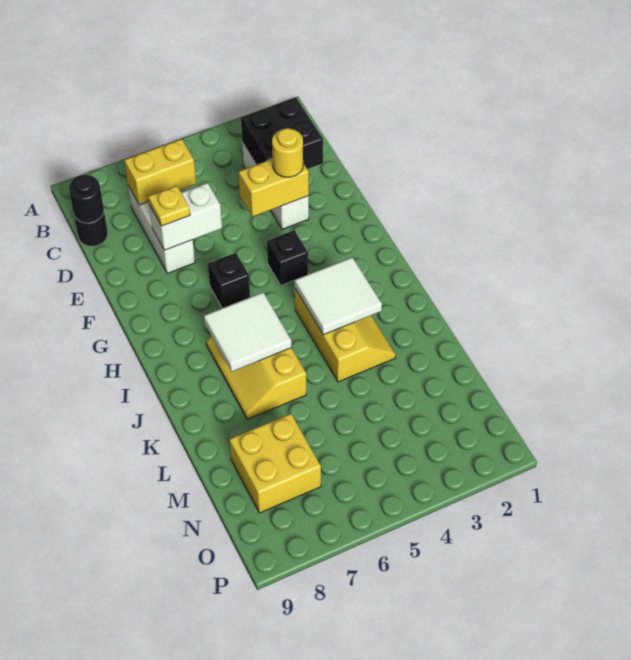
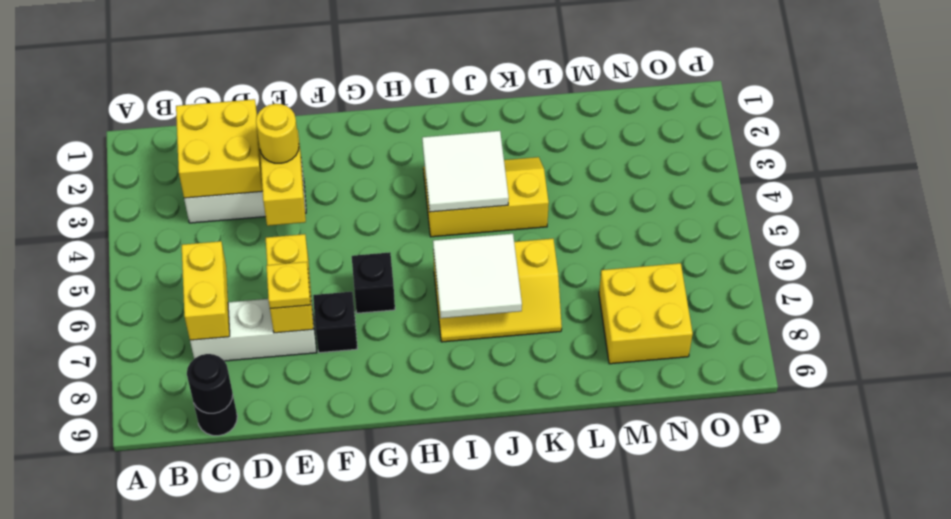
black 2x2 brick [241,98,323,169] -> yellow 2x2 brick [176,99,263,198]
white 1x2 brick [149,183,222,250] -> yellow 1x2 brick [266,234,314,333]
black 1x1 brick [267,230,308,285] -> black 1x1 brick moved to [313,292,358,353]

